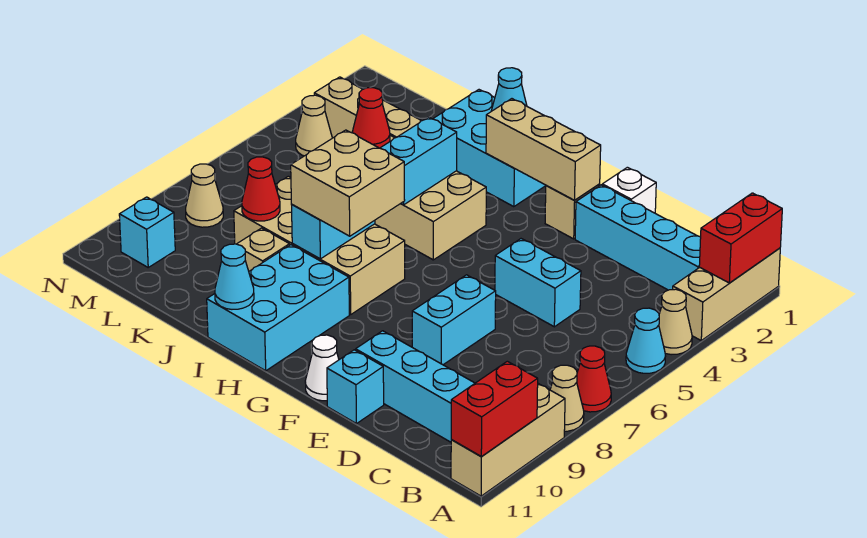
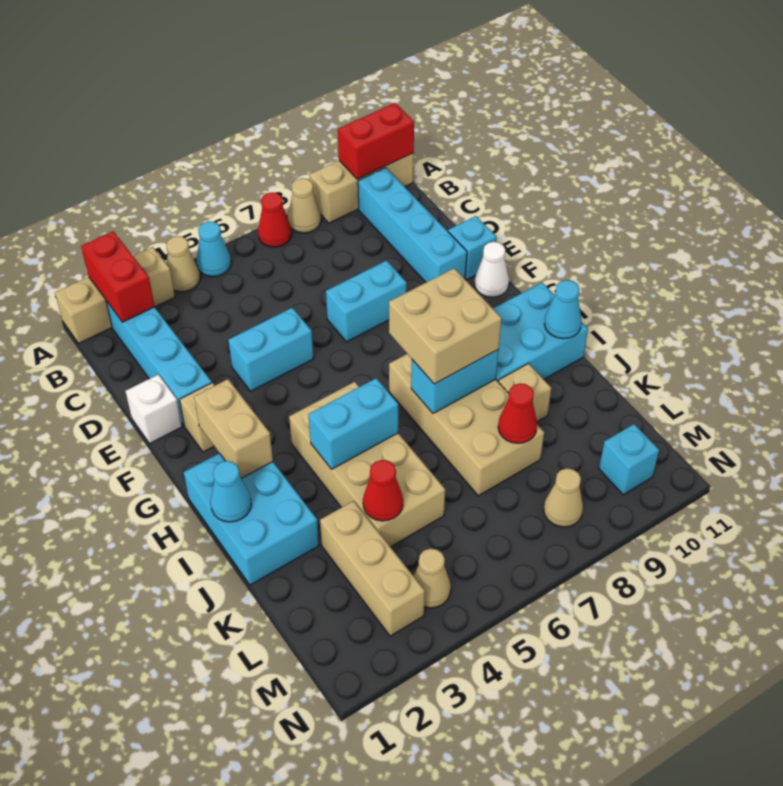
red 1x2 brick [699,193,782,283] -> red 1x2 brick turned to [81,231,155,322]
cyan 1x2 brick [495,239,581,327] -> cyan 1x2 brick turned to [228,308,314,391]
tan 1x3 brick [486,99,601,200] -> tan 1x2 brick [194,379,273,478]

